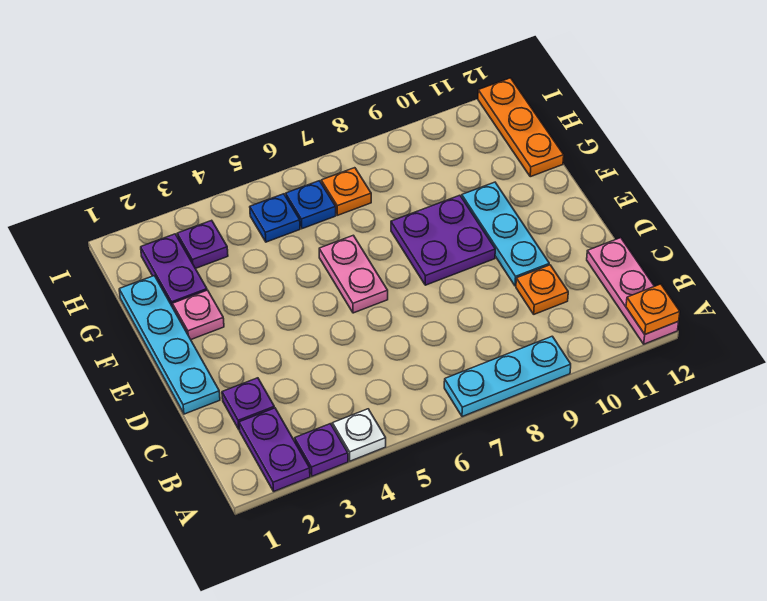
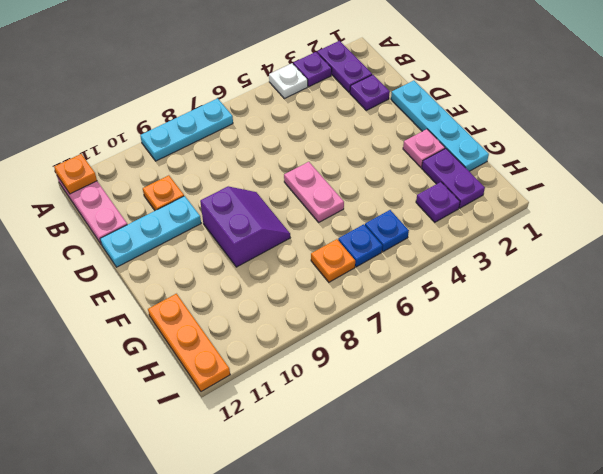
cyan 1x3 plate [462,182,549,286] -> cyan 1x3 plate turned to [100,196,201,267]
purple 2x2 plate [391,195,495,285] -> purple 2x2 slope [200,186,290,267]

